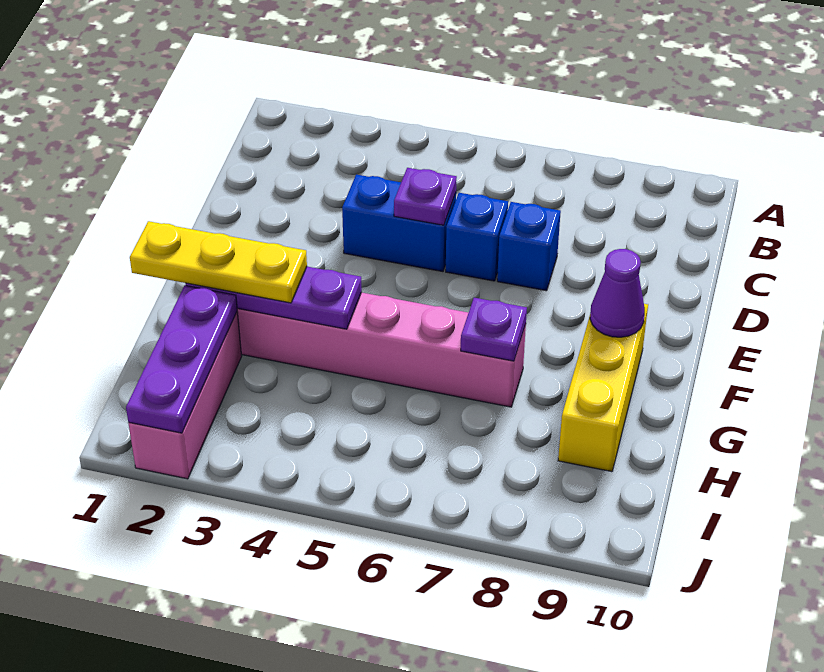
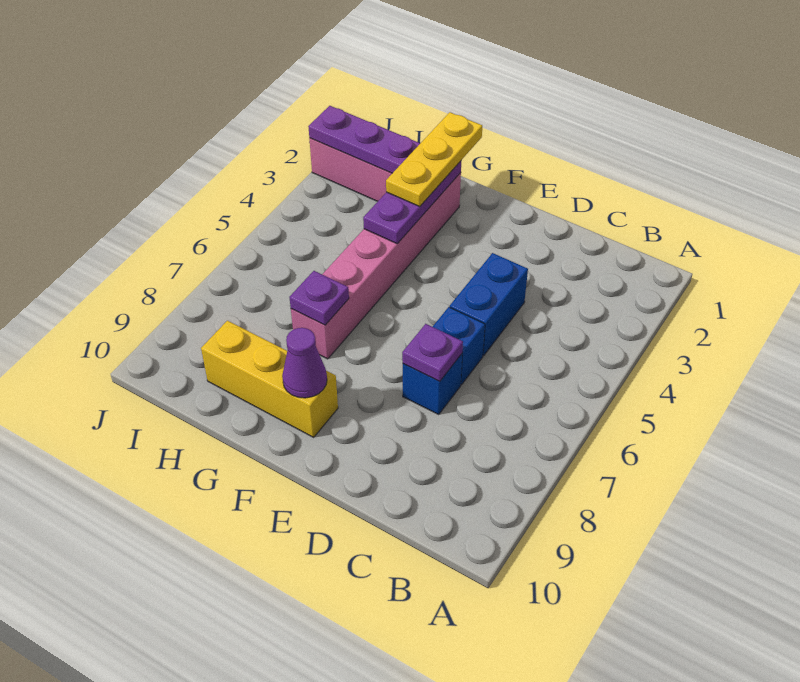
purple 1x1 plate [394,168,457,225] -> purple 1x1 plate moved to [402,324,463,381]

